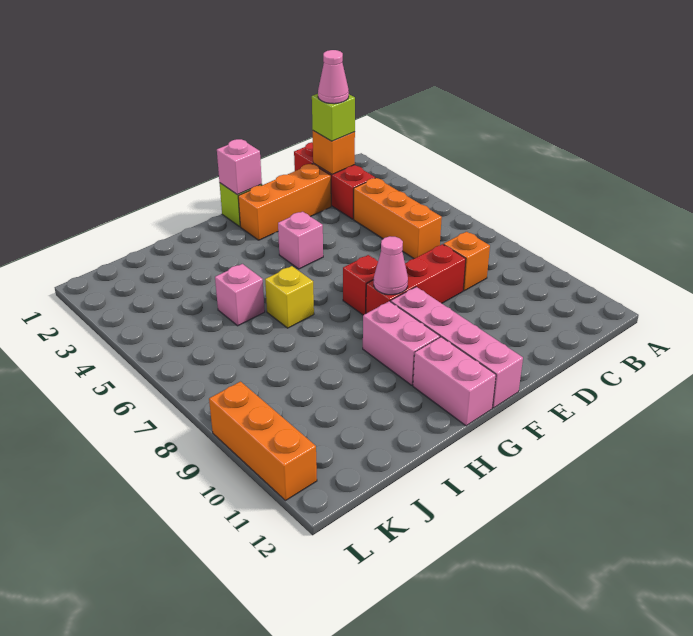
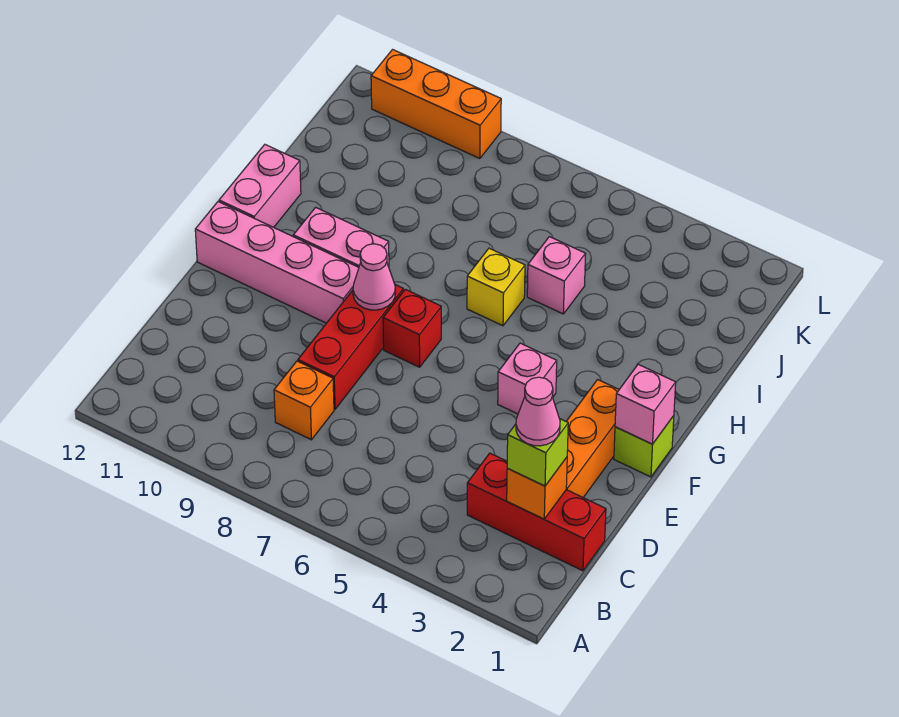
orange 1x3 brick [354,178,442,259] -> none
pink 1x2 brick [413,337,496,426] -> pink 1x2 brick turned to [219,145,301,227]

